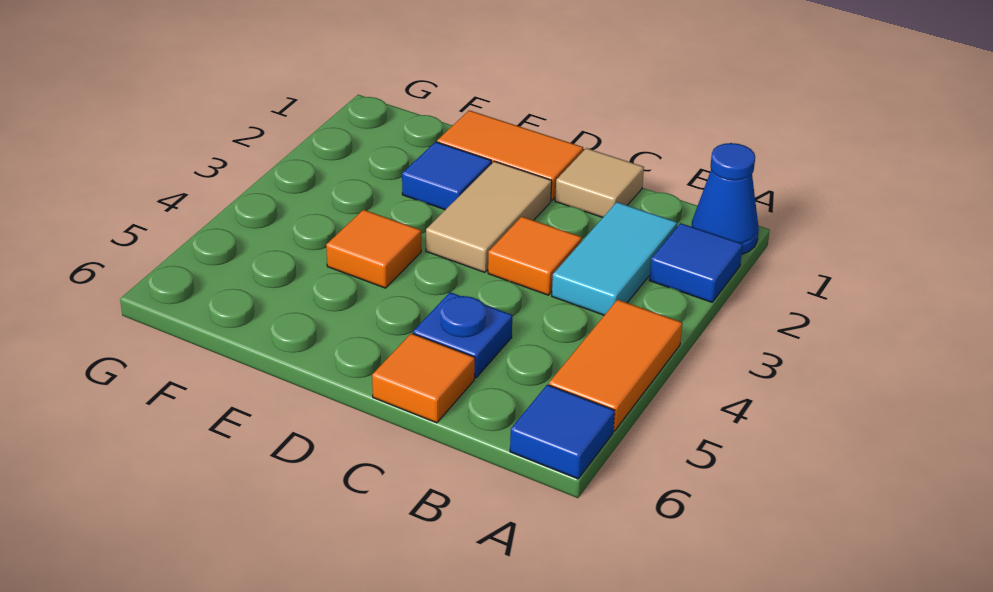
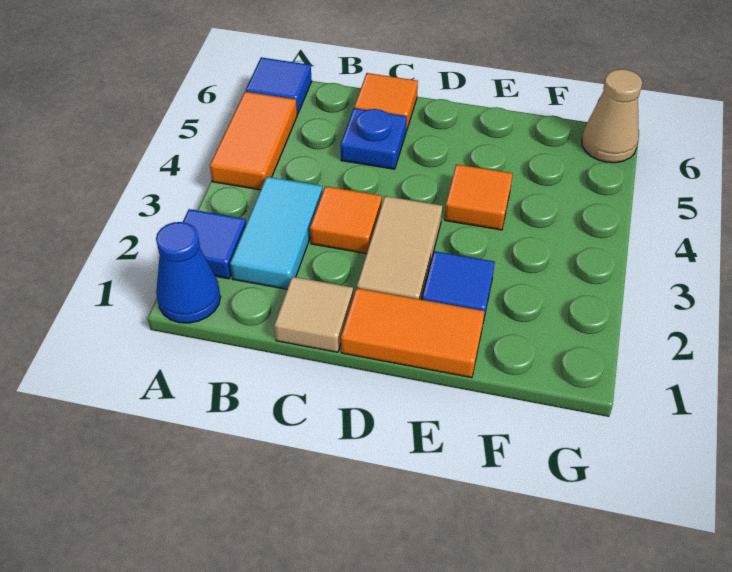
none -> tan 1x1 cone [582,69,642,163]

